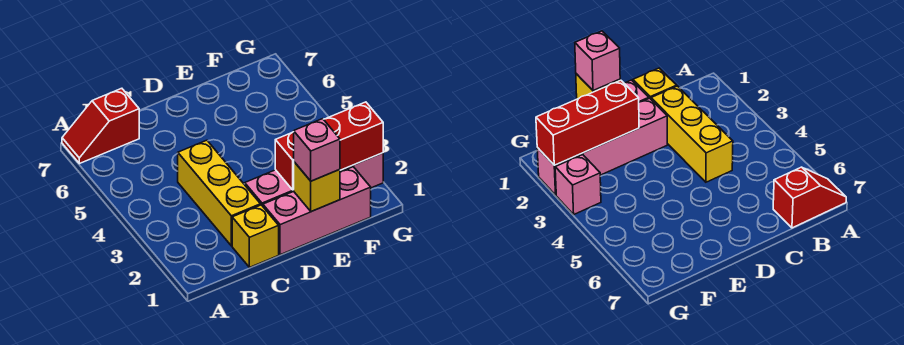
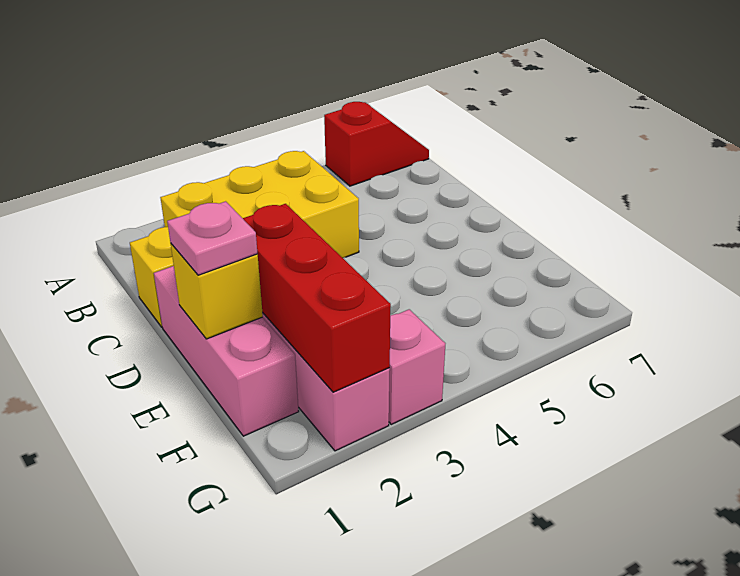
red 1x2 slope [62,88,139,164] -> red 1x2 slope turned to [324,102,429,186]
yellow 1x3 brick [178,140,261,246] -> yellow 2x3 brick [160,151,359,258]
pink 1x1 brick [294,119,340,181] -> pink 1x1 plate [167,201,258,275]

